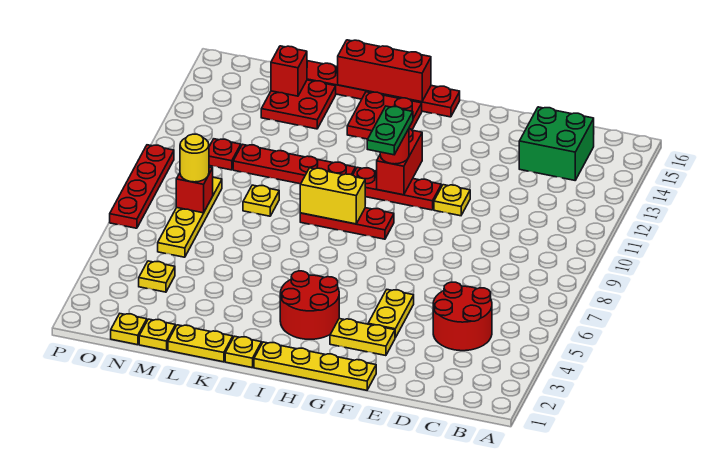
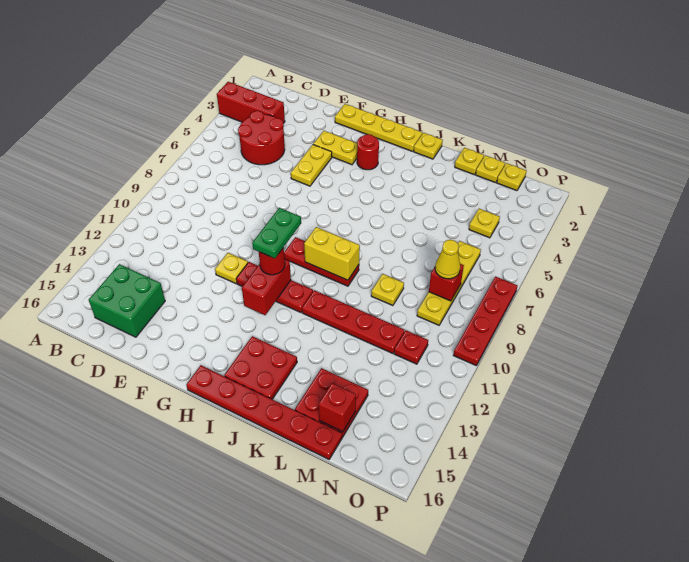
red 2x2 round brick [280,271,339,339] -> red 1x1 round brick [357,134,379,170]
red 1x3 brick [338,40,431,102] -> red 1x3 brick moved to [217,82,285,123]
yellow 1x2 plate [168,325,233,362] -> yellow 1x1 plate [455,148,484,175]
yellow 1x1 round brick [180,134,209,182] -> yellow 1x1 cone [435,240,460,279]

